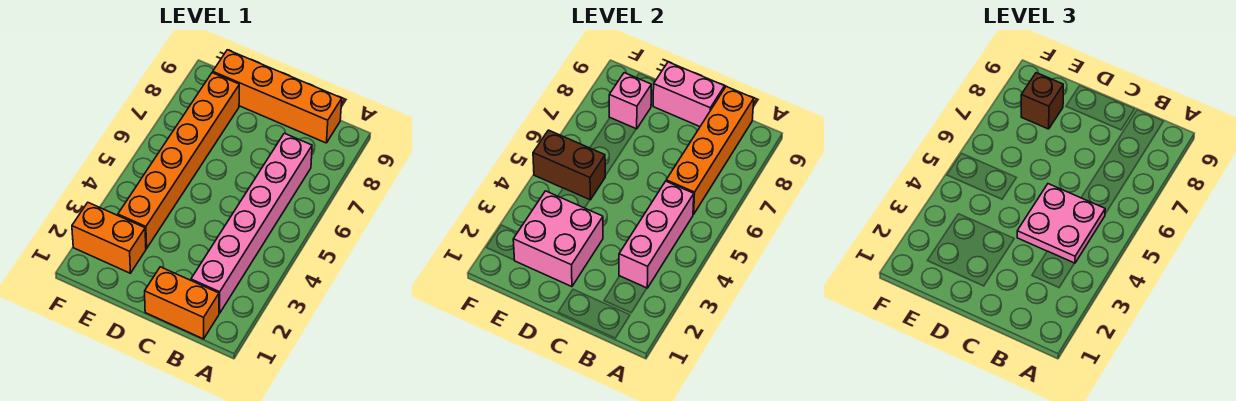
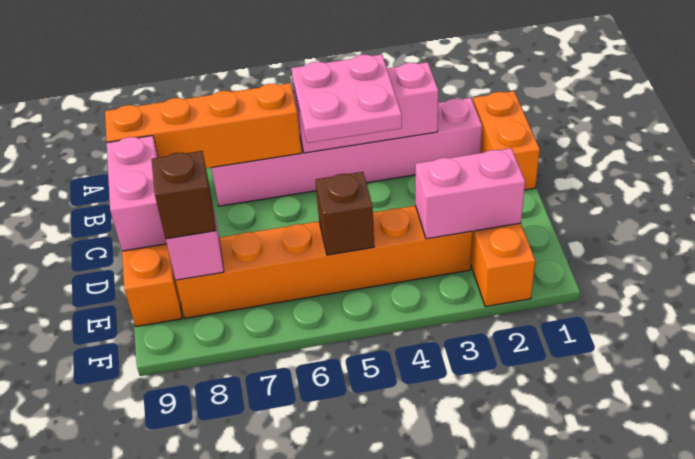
pink 2x2 brick [513,191,603,287] -> pink 1x2 brick [415,148,525,239]
brown 1x2 brick [533,130,605,200] -> brown 1x1 brick [315,172,374,255]

